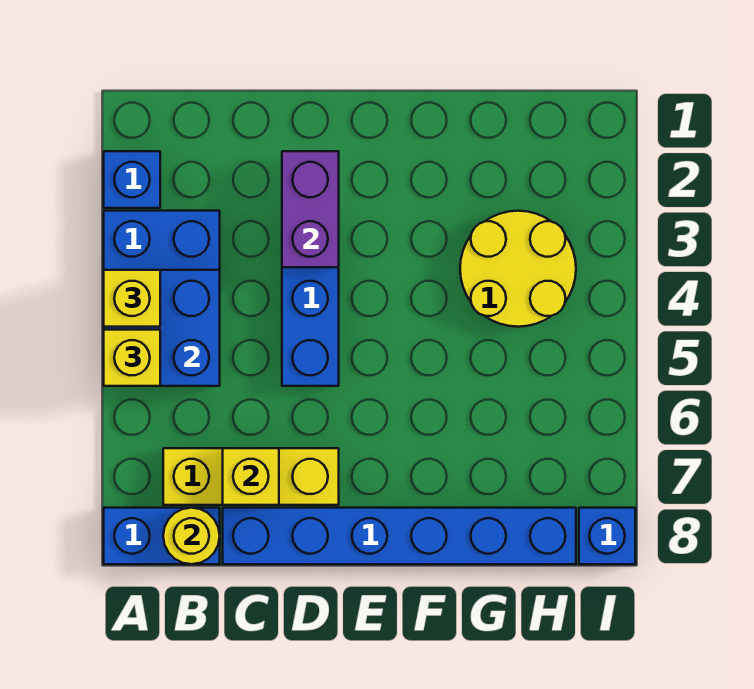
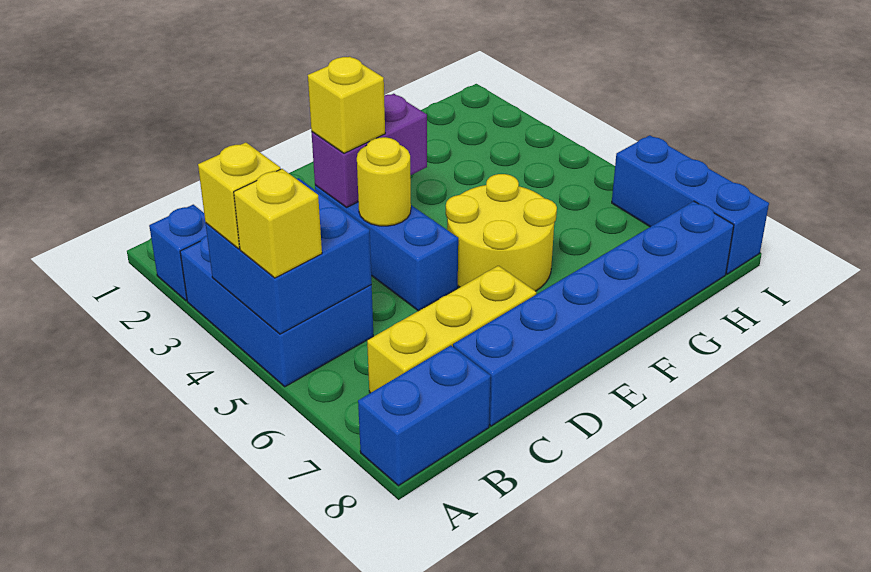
yellow 1x1 round brick [163,508,220,564] -> yellow 1x1 round brick moved to [357,137,411,226]
yellow 1x1 brick [223,448,279,505] -> yellow 1x1 brick moved to [308,57,385,153]
purple 1x2 brick [282,151,339,267] -> purple 1x2 brick turned to [311,94,427,207]
yellow 2x2 round brick [460,211,576,327] -> yellow 2x2 round brick moved to [446,174,557,291]
blue 1x1 brick [579,508,635,564] -> blue 1x3 brick [612,135,769,274]

